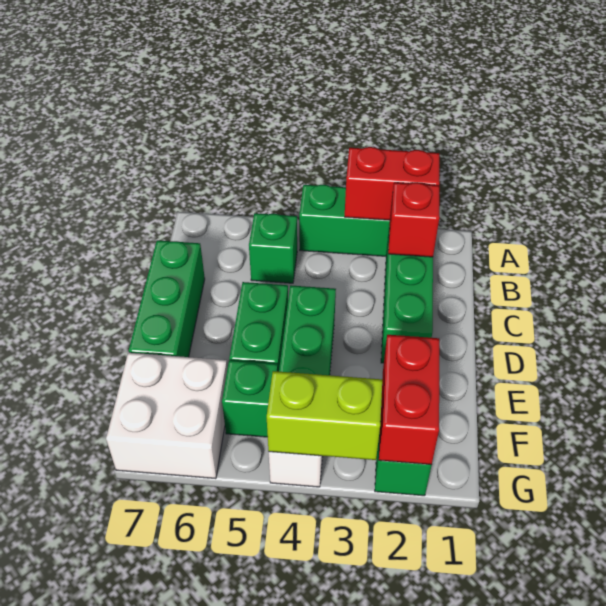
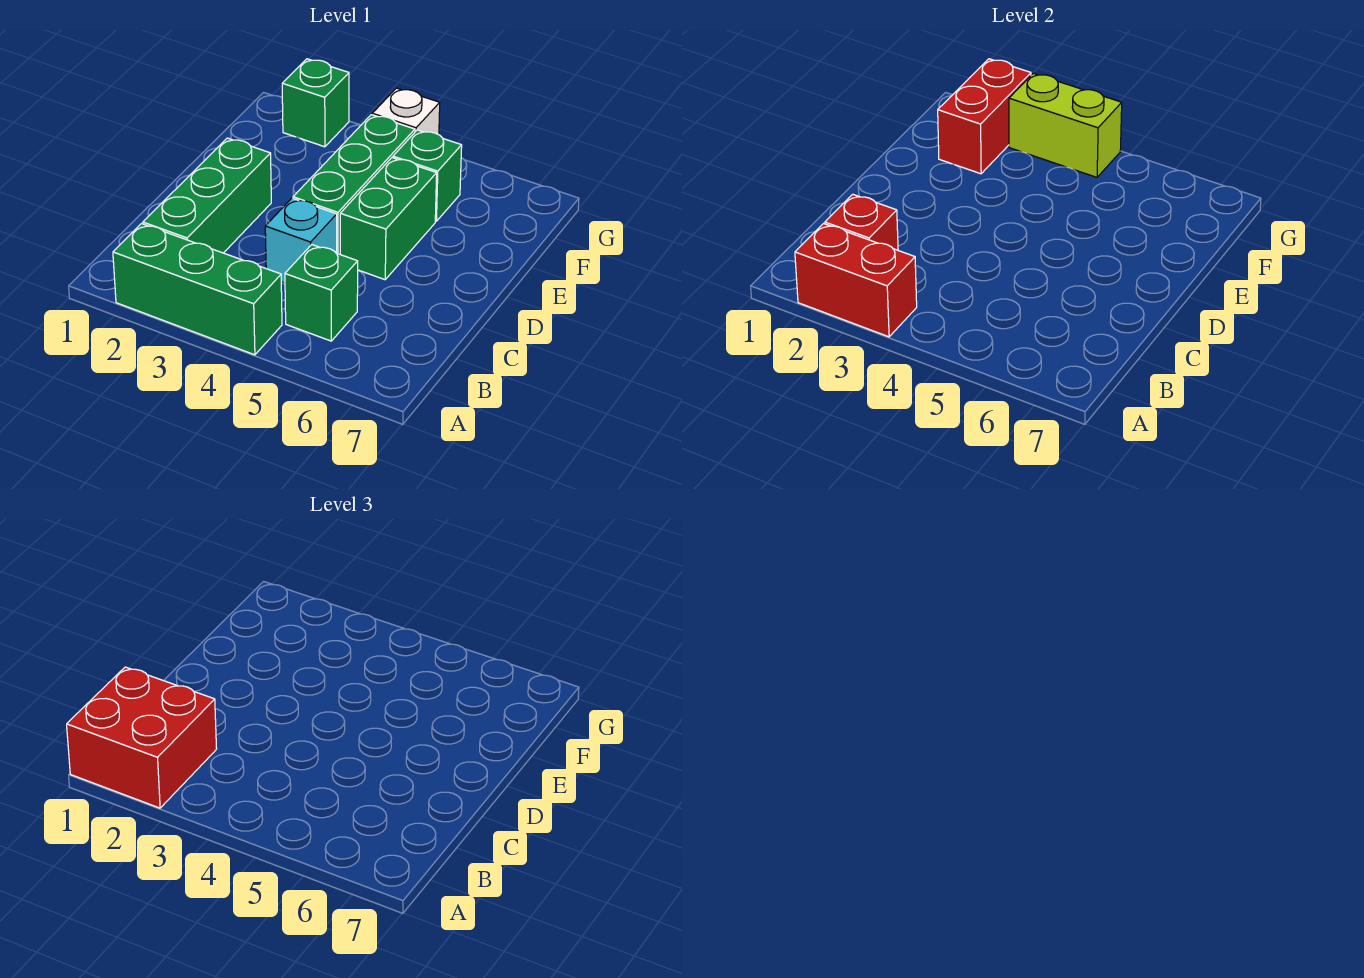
none -> red 2x2 brick [67,667,217,808]
none -> cyan 1x1 brick [265,198,337,283]
green 1x3 brick [129,240,205,357] -> none
white 2x2 brick [106,353,227,479] -> none

